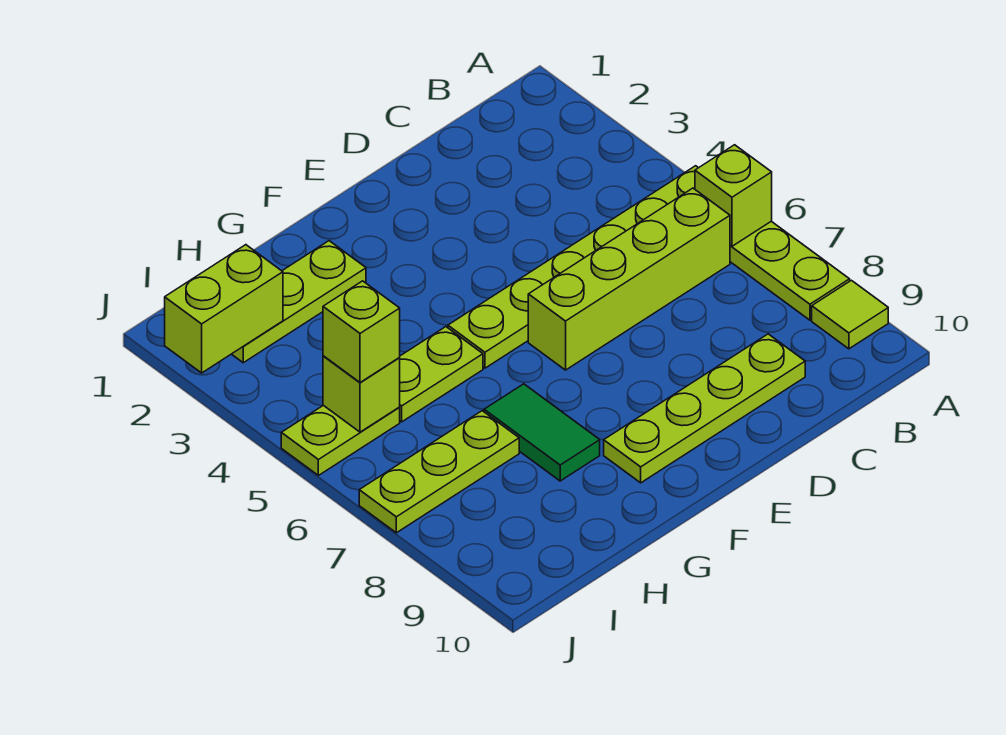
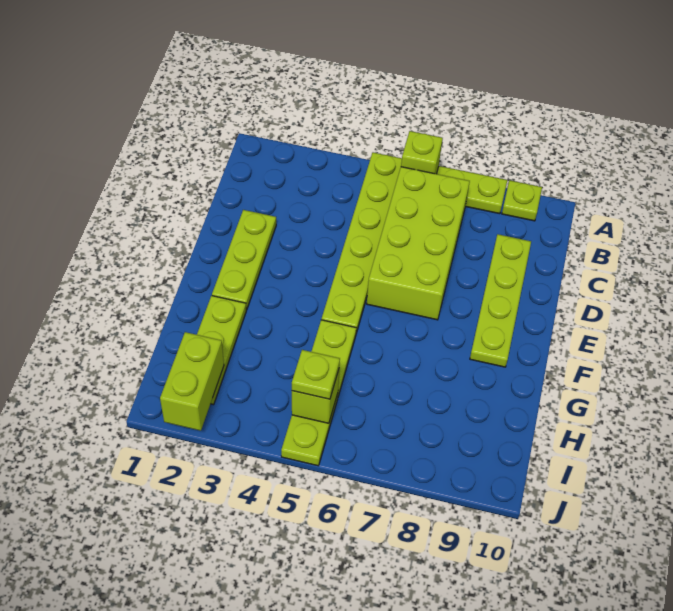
lime 1x1 tile [812,280,888,349] -> lime 1x1 plate [502,180,542,221]
lime 1x4 brick [528,188,730,370] -> lime 2x4 brick [367,167,470,320]
green 1x2 tile [484,384,600,481] -> none
lime 1x3 plate [359,411,519,533] -> lime 1x3 plate moved to [212,210,276,310]
lime 1x1 brick [323,281,400,382] -> lime 1x1 plate [292,350,340,399]

